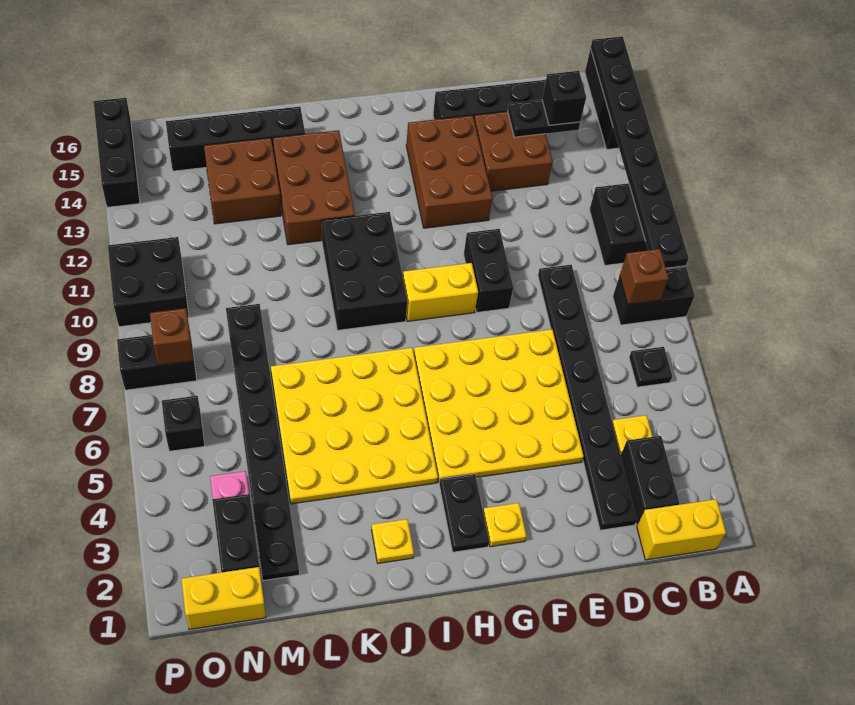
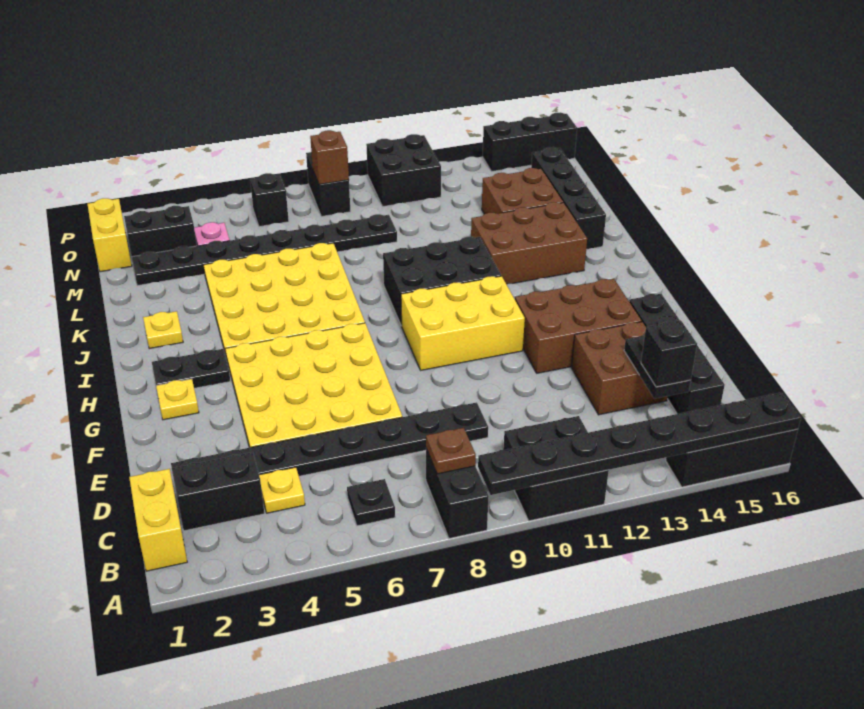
brown 1x1 brick [620,249,669,304] -> brown 1x1 plate [426,428,476,474]
black 1x2 brick [464,229,513,312] -> none
yellow 1x2 brick [403,263,478,321] -> yellow 2x3 brick [401,276,525,370]

